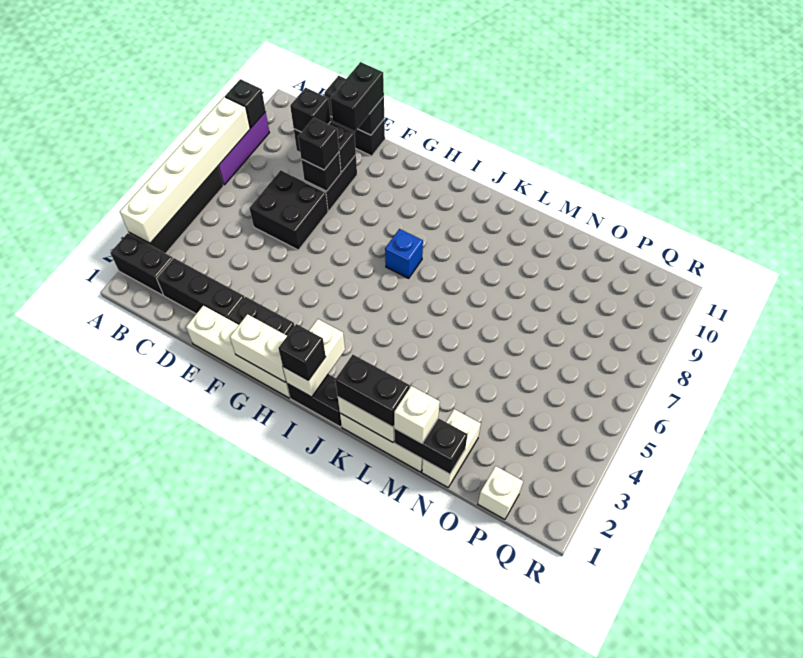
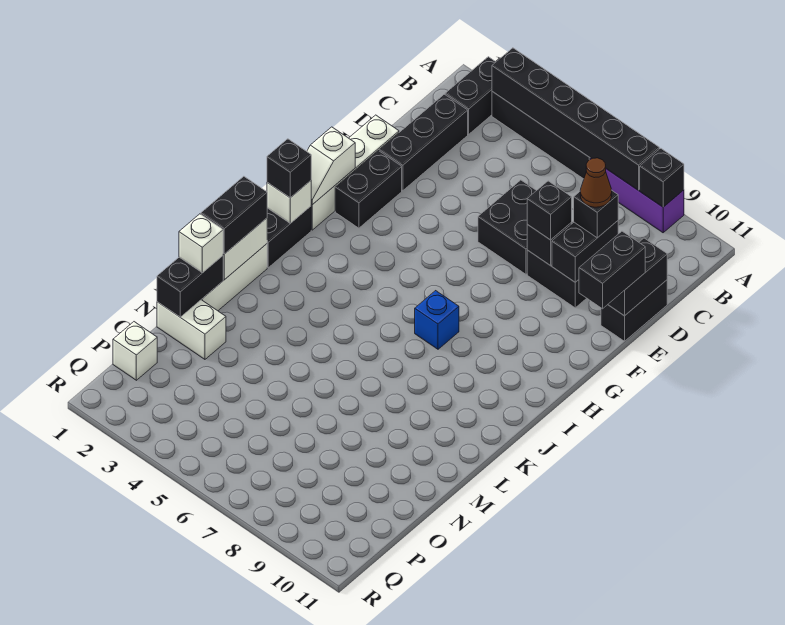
white 1x6 brick [120,97,250,243] -> black 1x6 brick [492,48,659,191]
none -> brown 1x1 cone [580,158,612,207]
black 1x2 brick [330,62,384,131] -> black 1x2 brick turned to [579,231,645,309]
white 1x2 brick [230,314,287,382] -> white 1x2 slope [307,127,355,205]
white 1x2 brick [283,319,345,397] -> white 1x1 brick [267,181,311,223]

